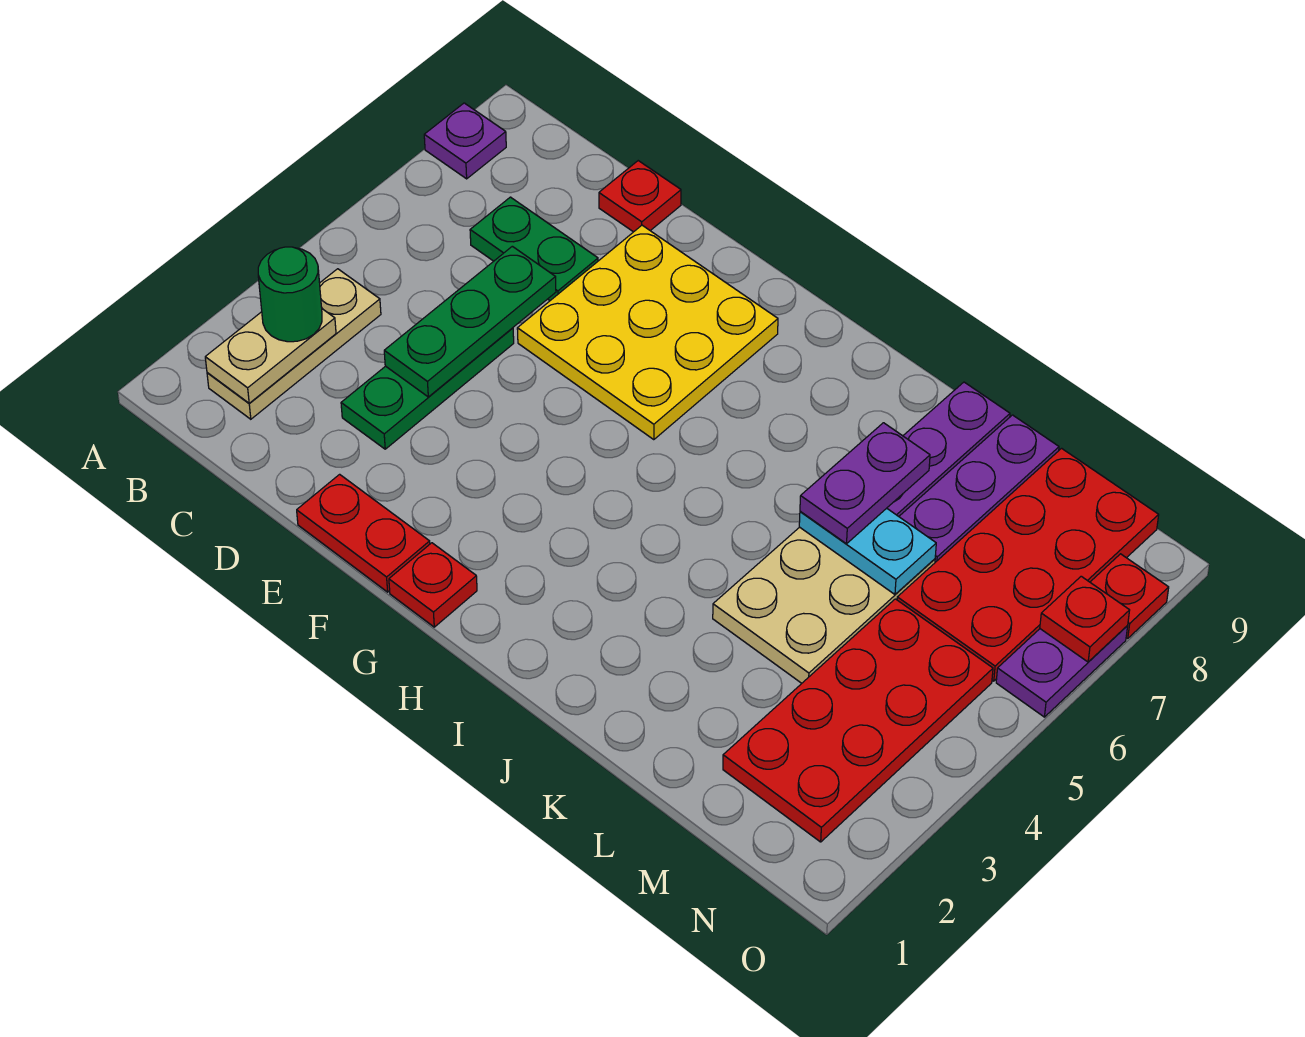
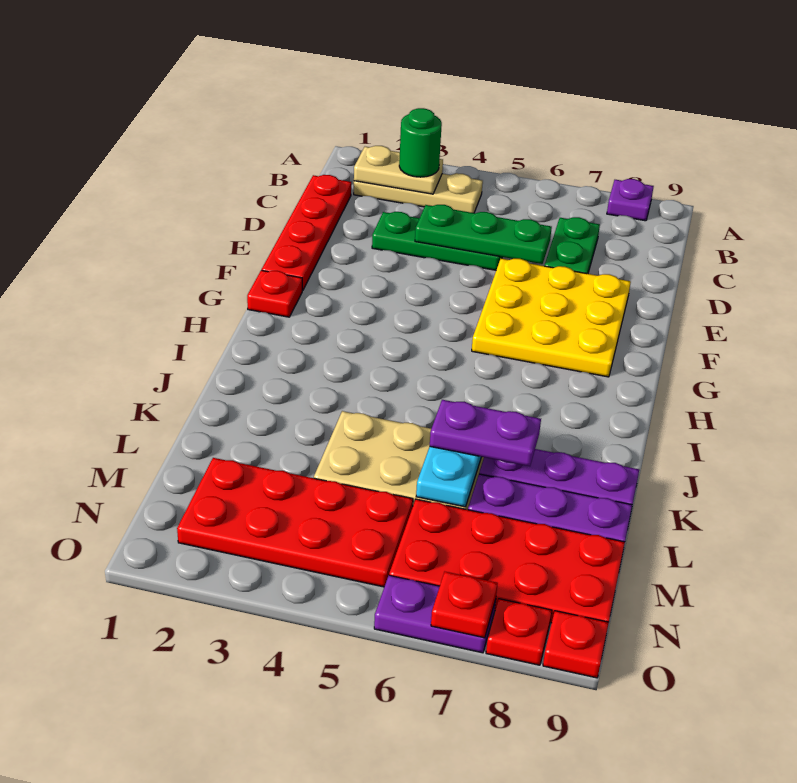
red 1x1 plate [599,161,681,232] -> red 1x1 plate moved to [543,611,609,678]
red 1x2 plate [297,474,430,592] -> red 1x4 plate [262,175,351,291]

